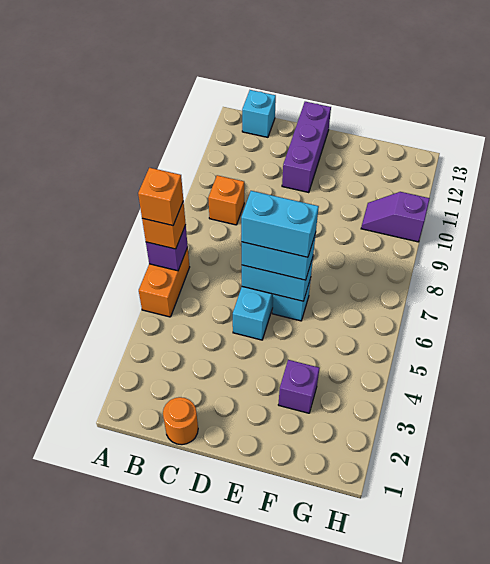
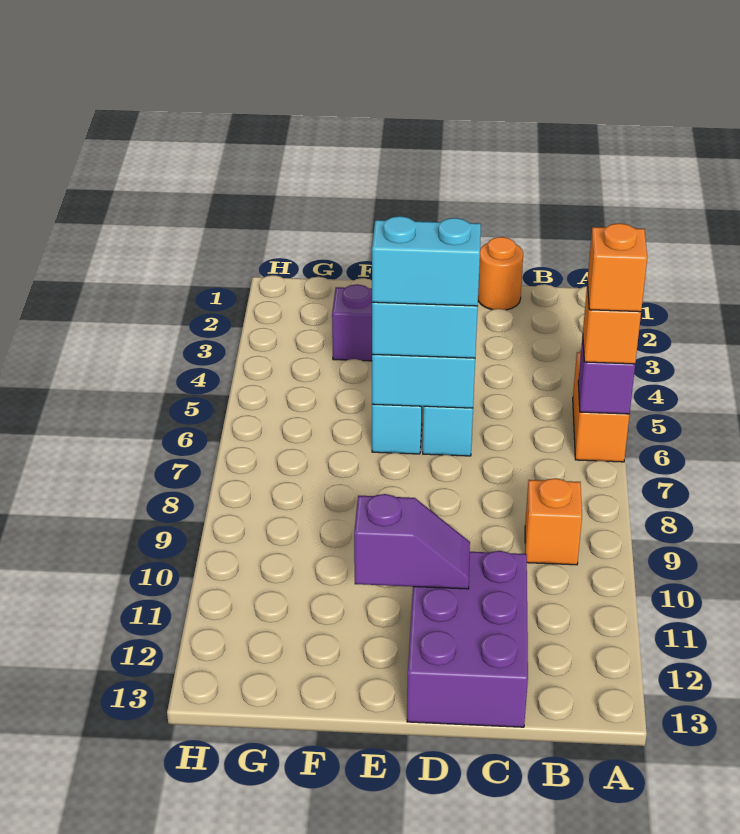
cyan 1x1 brick [242,90,276,137] -> none
purple 1x3 brick [282,102,331,193] -> purple 2x3 brick [407,551,528,727]
purple 1x2 slope [361,192,430,242] -> purple 1x2 slope moved to [354,494,470,589]

